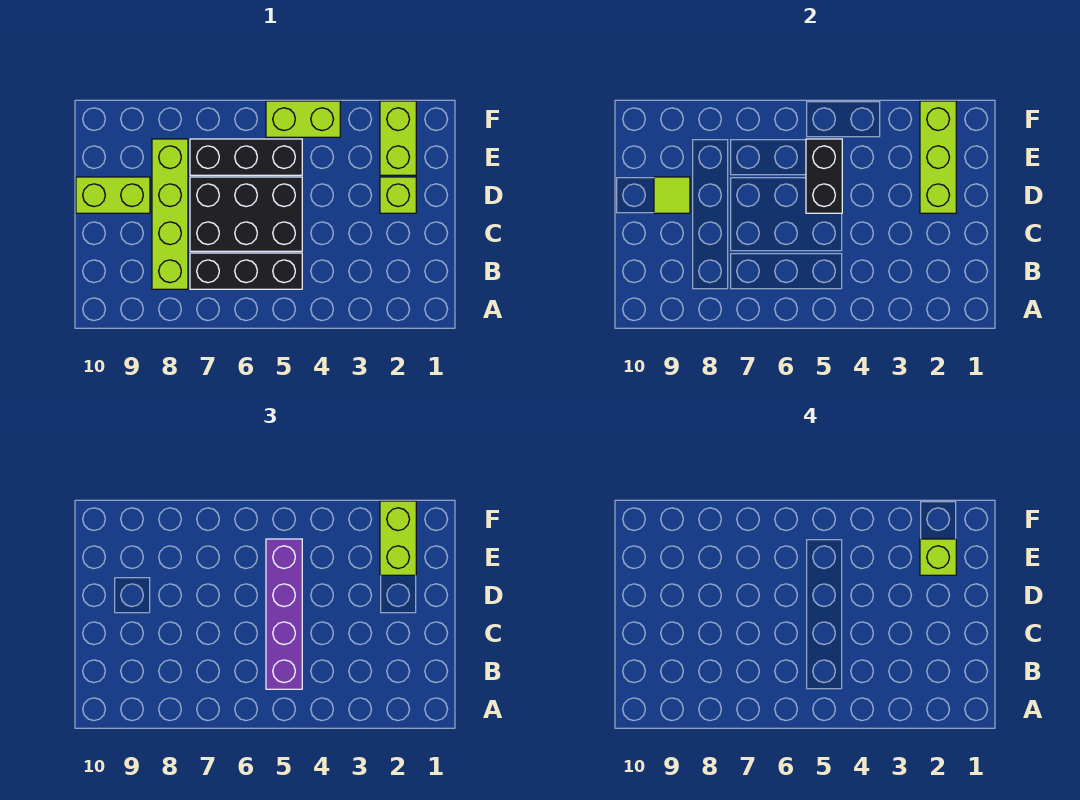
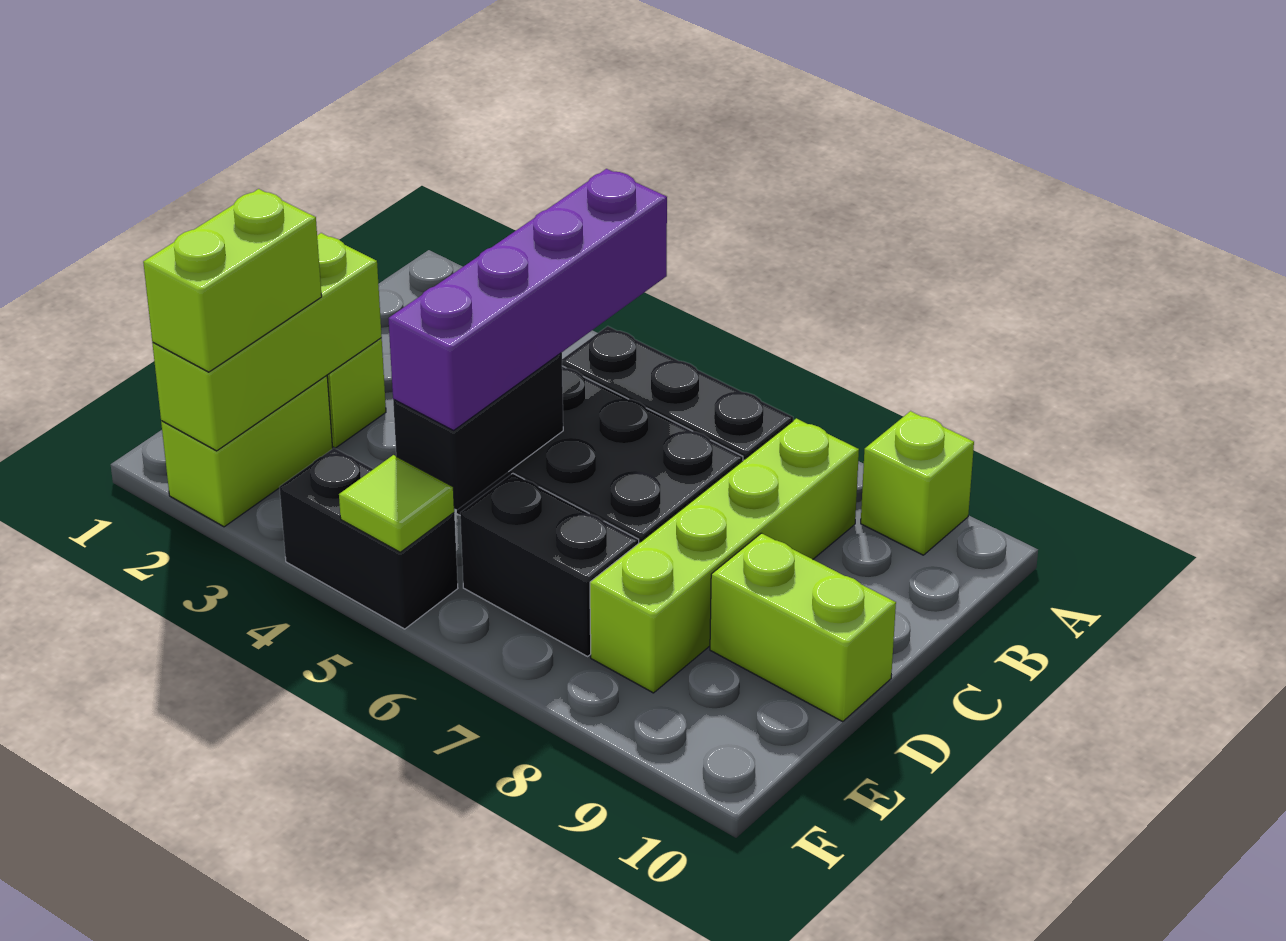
lime 1x1 tile [654,177,690,213] -> lime 1x1 tile moved to [339,455,454,552]
lime 1x1 brick [920,539,956,575] -> lime 1x1 brick moved to [861,411,974,555]
black 1x3 brick [190,139,302,175] -> black 1x2 brick [460,473,639,656]
lime 1x2 brick [266,101,340,137] -> black 1x2 brick [280,448,458,629]

